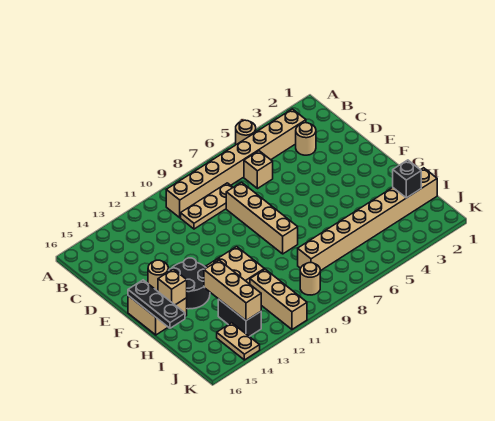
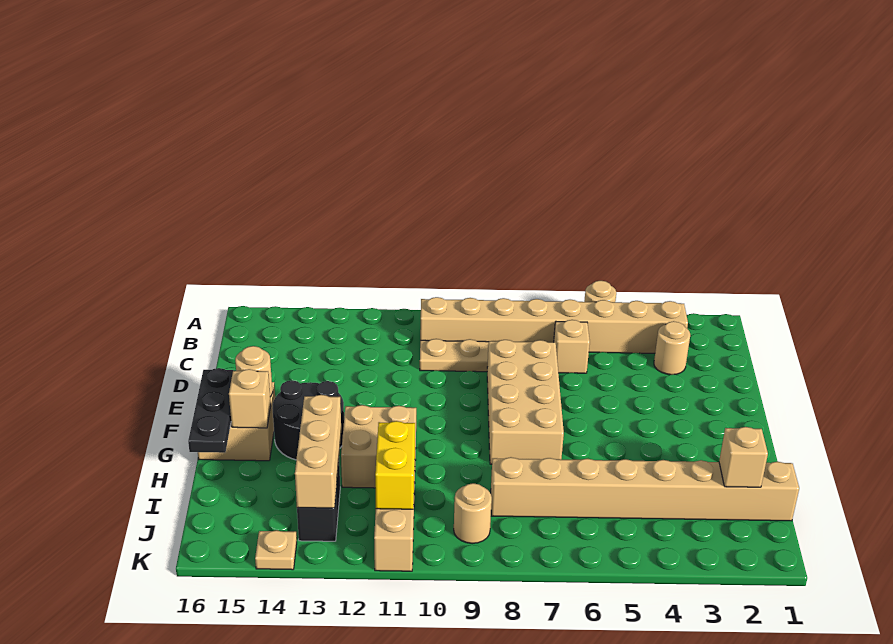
tan 1x4 brick [226,182,298,254] -> tan 2x4 brick [487,340,564,464]
black 1x1 brick [393,160,421,198] -> tan 1x1 brick [719,427,768,487]
none -> yellow 1x2 brick [375,421,415,509]
tan 1x2 plate [217,323,260,360] -> tan 1x1 plate [255,530,297,570]

